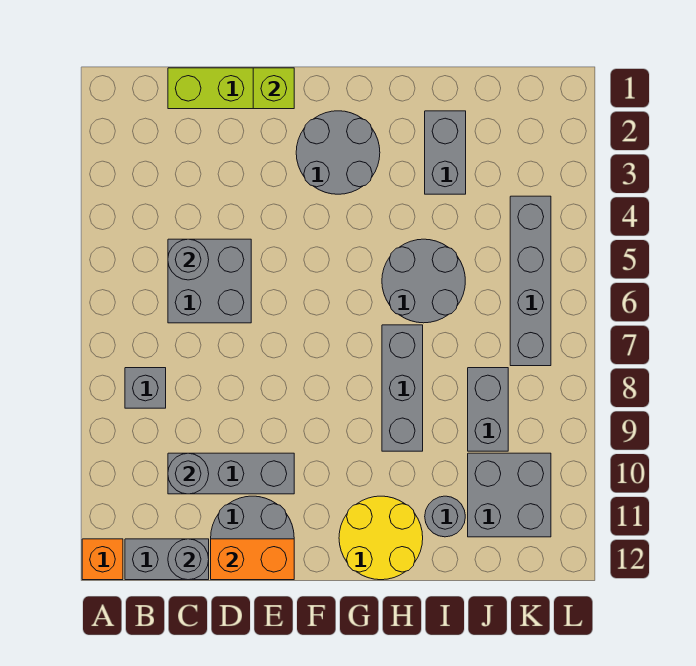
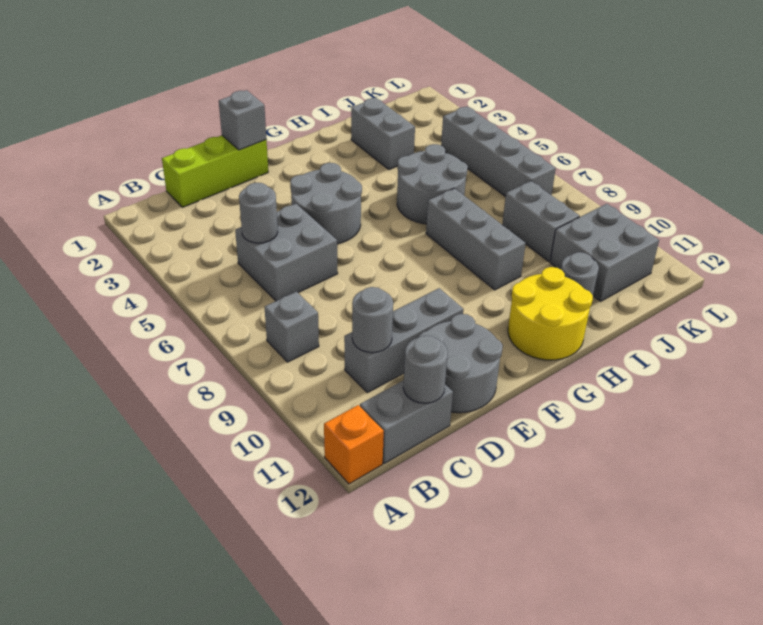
orange 1x2 brick [211,539,294,580] -> none
lime 1x1 brick [253,68,294,109] -> grey 1x1 brick [219,90,266,150]
grey 2x2 round brick [296,111,380,194] -> grey 2x2 round brick moved to [290,163,362,244]

